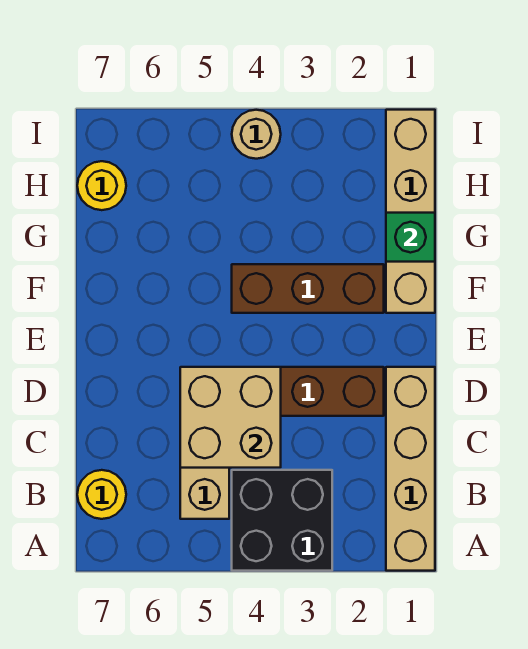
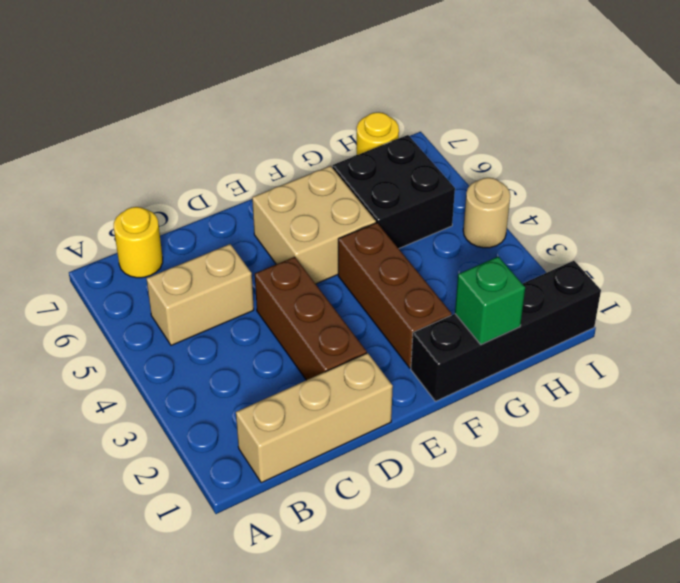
tan 1x4 brick [386,367,435,571] -> tan 1x3 brick [236,353,393,483]
black 2x2 brick [232,470,332,571] -> black 2x2 brick moved to [333,135,455,249]
tan 2x2 brick [180,367,281,468] -> tan 2x2 brick moved to [252,166,376,284]
tan 1x4 brick [386,110,435,313] -> black 1x4 brick [411,261,601,401]

